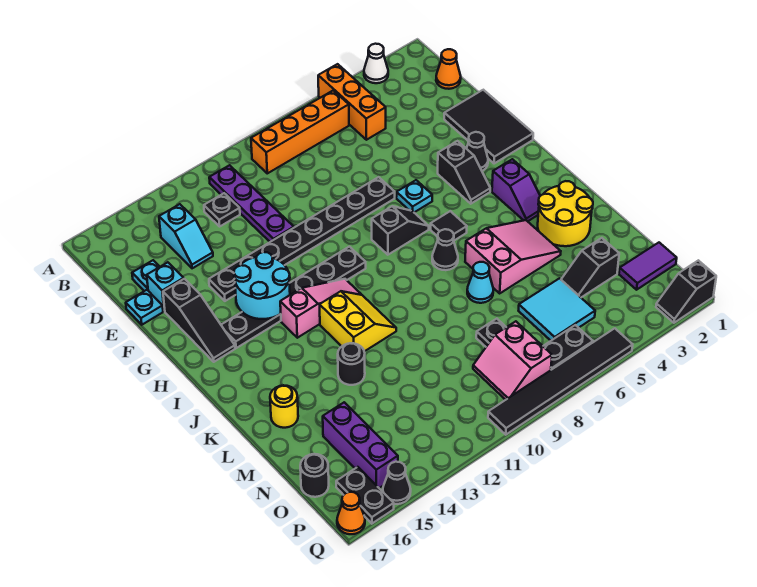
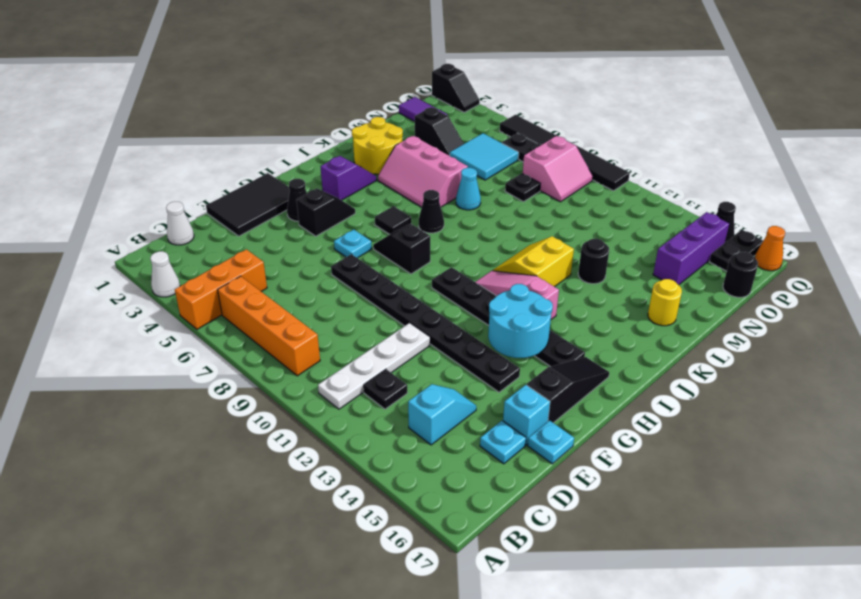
purple 1x4 plate [209,165,294,242] -> white 1x4 plate [318,323,430,409]
orange 1x1 cone [436,49,461,89] -> white 1x1 cone [166,202,194,245]
pink 2x3 slope [465,220,561,293] -> pink 2x3 slope turned to [378,136,468,207]

